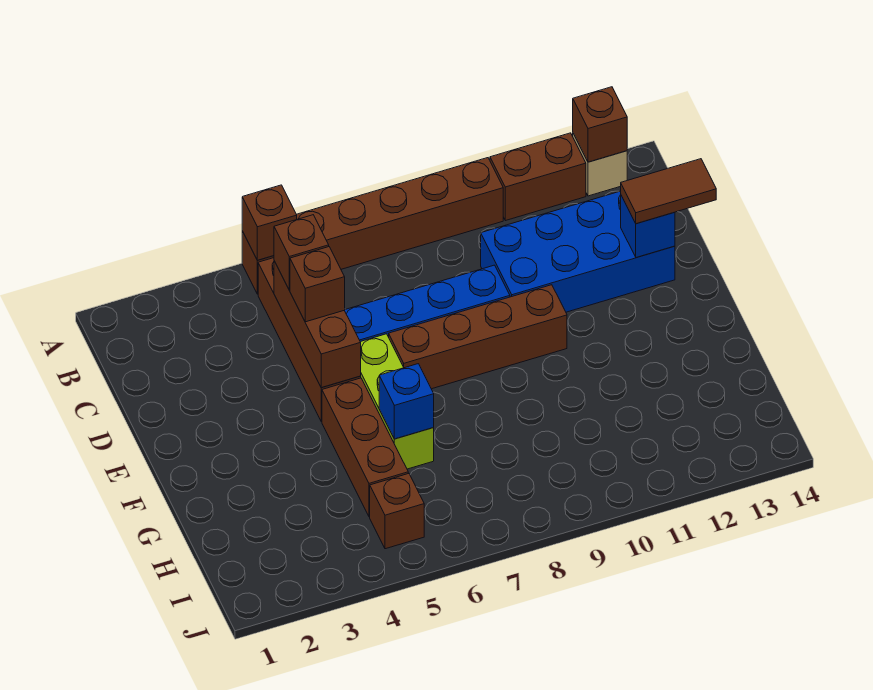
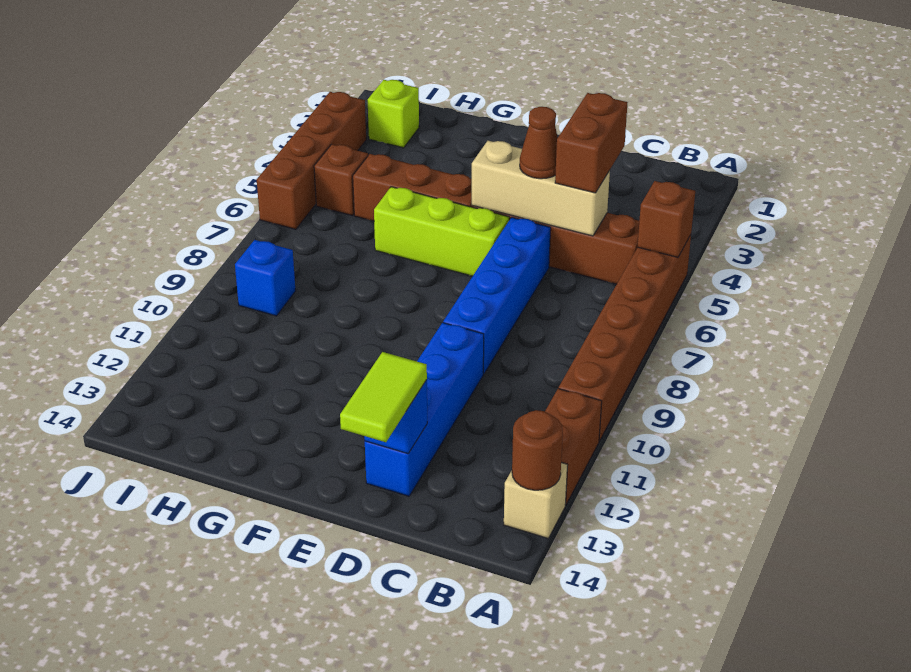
brown 1x1 brick [573,87,627,162] -> brown 1x1 round brick [512,410,563,490]
brown 1x3 brick [274,261,361,388] -> tan 1x3 brick [472,141,610,236]
brown 1x1 brick [274,215,329,290] -> brown 1x2 brick [555,93,628,193]
blue 2x4 brick [481,191,675,312] -> blue 1x4 brick [365,323,484,496]
brown 1x1 brick [290,247,345,322] -> brown 1x1 cone [520,107,558,179]
brown 1x2 tile [621,159,716,224] -> lime 1x2 tile [340,352,427,442]
brown 1x4 brick [389,285,567,389] -> brown 1x4 brick moved to [257,92,366,229]
blue 1x1 brick [379,364,434,439] -> blue 1x1 brick moved to [235,240,296,316]
none -> lime 1x1 brick [368,80,419,148]

